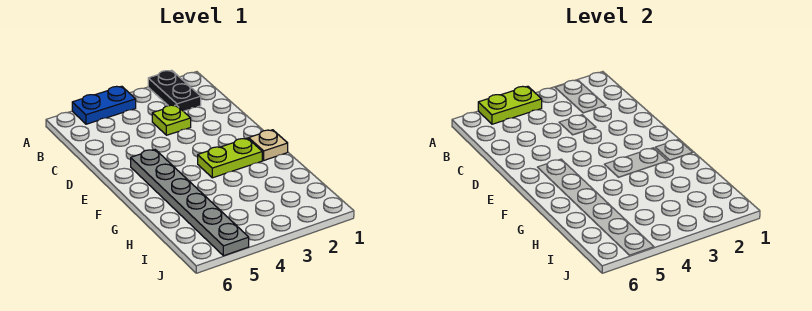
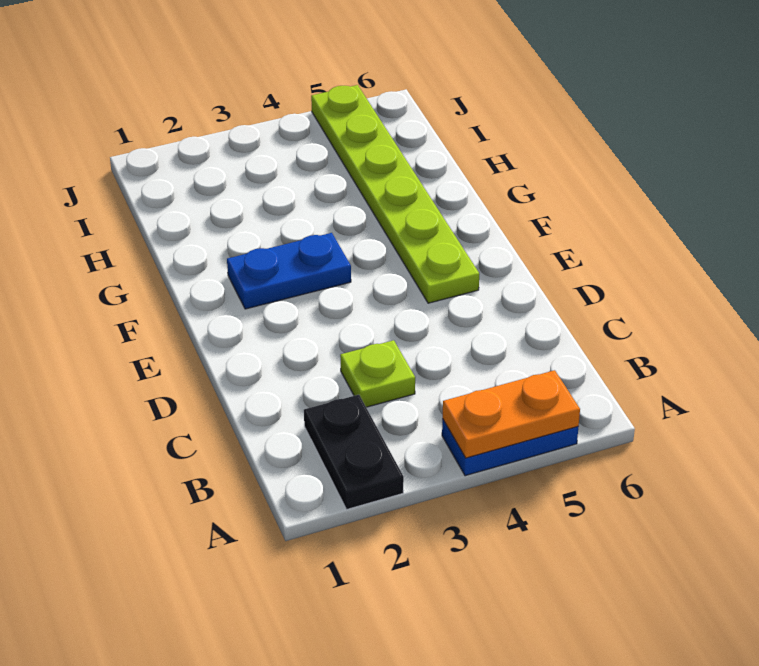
lime 1x2 plate [478,86,542,124] -> orange 1x2 plate [443,370,580,458]
grey 1x6 plate [131,150,249,256] -> lime 1x6 plate [311,85,479,303]
tan 1x1 plate [249,130,288,160] -> none
lime 1x2 plate [198,138,262,178] -> blue 1x2 plate [227,233,351,309]

